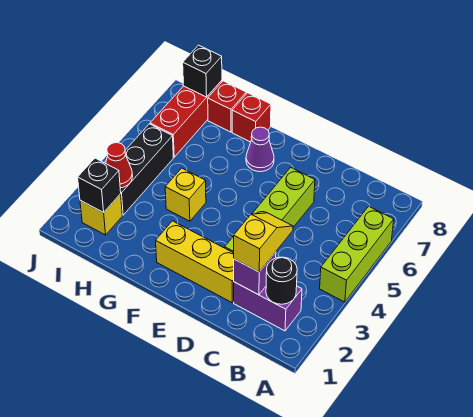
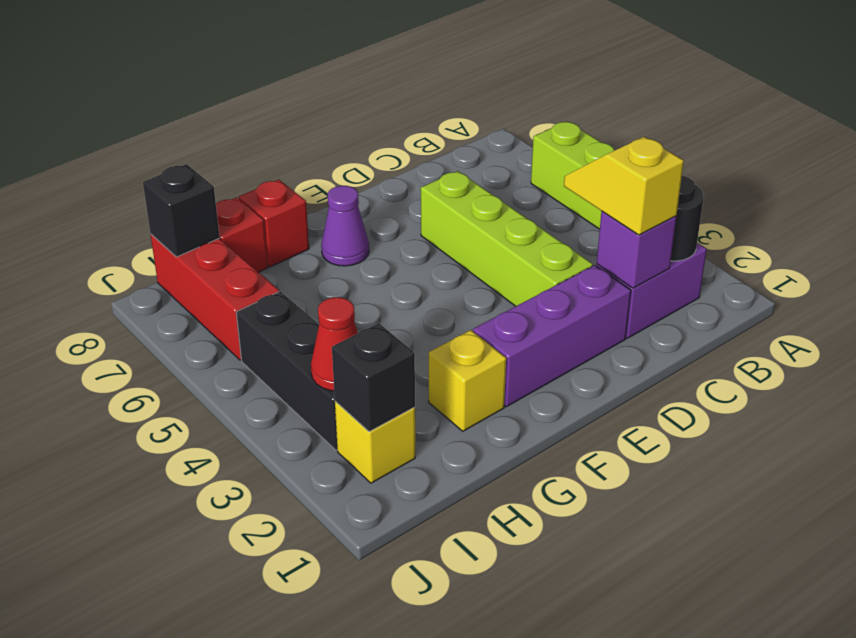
yellow 1x3 brick [156,221,234,303] -> purple 1x3 brick [473,265,631,407]
yellow 1x1 brick [165,168,206,221] -> yellow 1x1 brick moved to [429,330,506,431]

